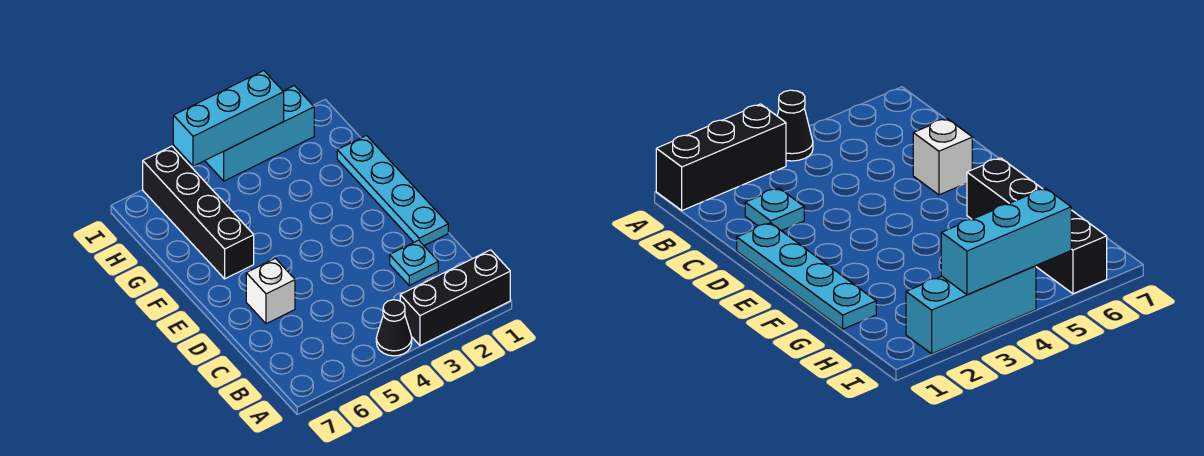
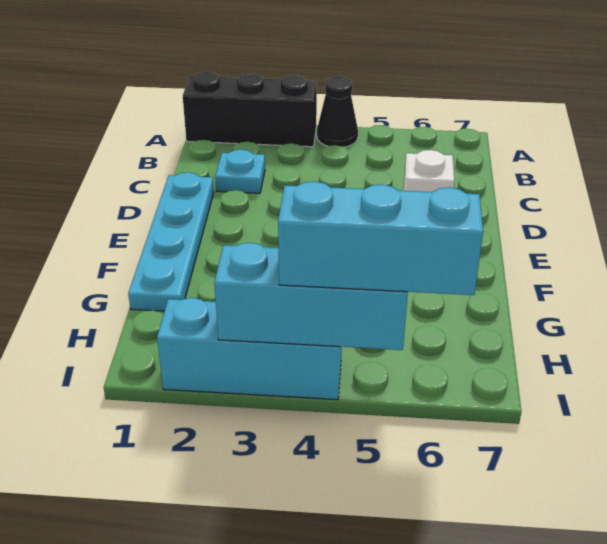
black 1x4 brick [143,146,254,279] -> none
none -> cyan 1x3 brick [278,181,483,295]

